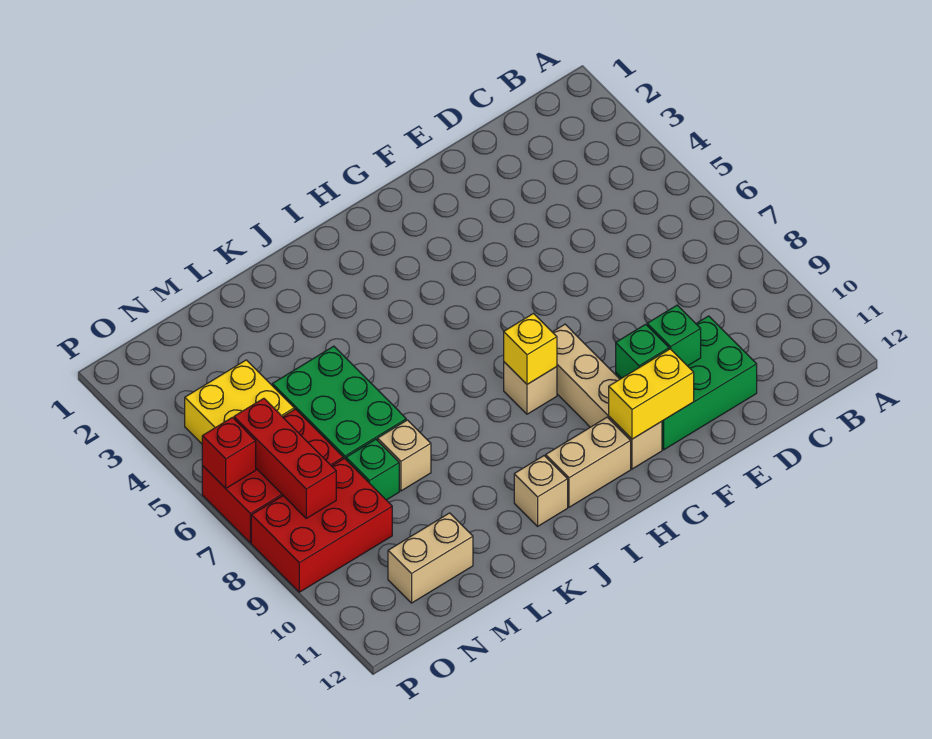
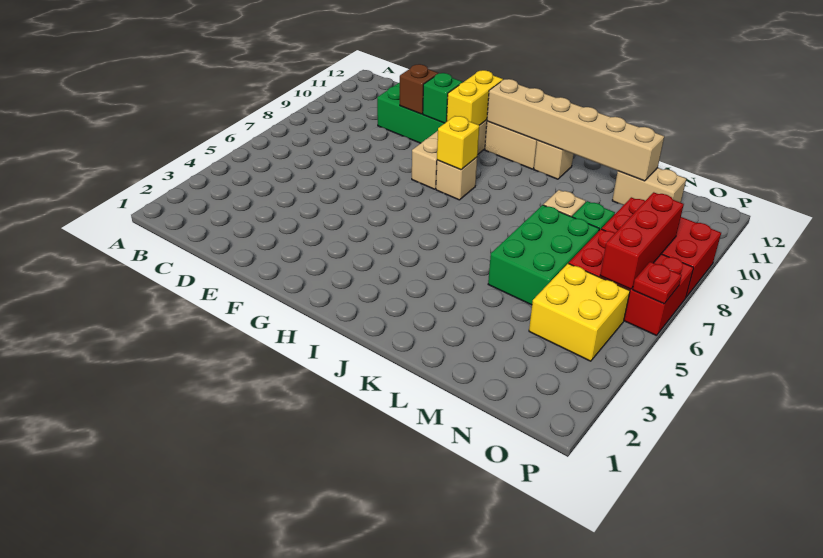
green 1x1 brick [647,305,701,366] -> brown 1x1 brick [400,64,438,114]
yellow 1x2 brick [609,349,694,439] -> yellow 1x2 brick turned to [447,70,503,125]
none -> tan 1x6 brick [487,79,664,181]
red 1x1 brick [202,417,256,488] -> red 1x1 plate [633,262,682,304]

